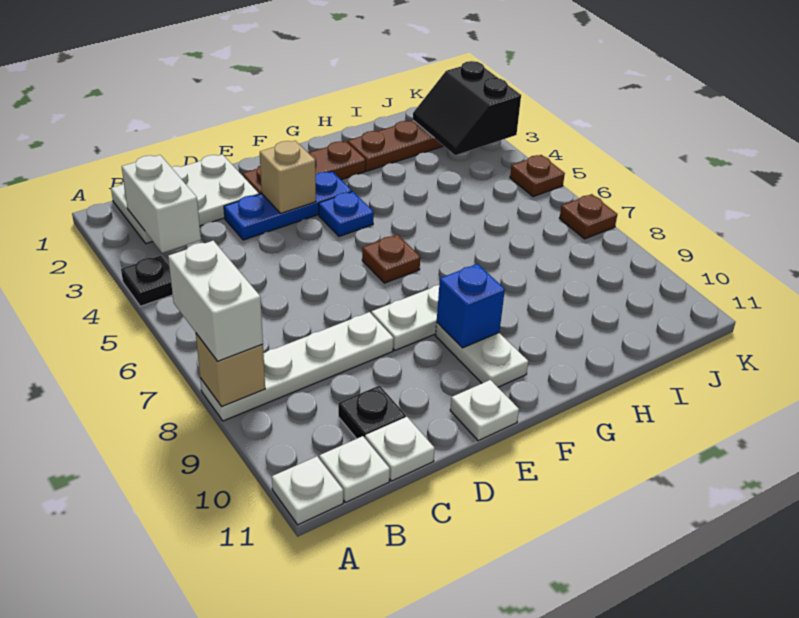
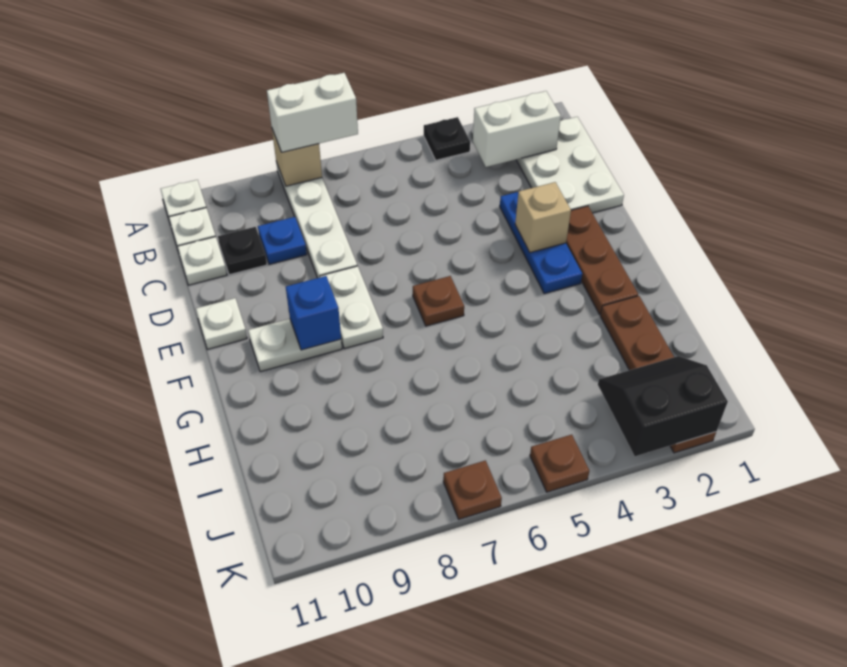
blue 1x1 plate [319,191,374,236] -> blue 1x1 plate moved to [258,217,307,264]

